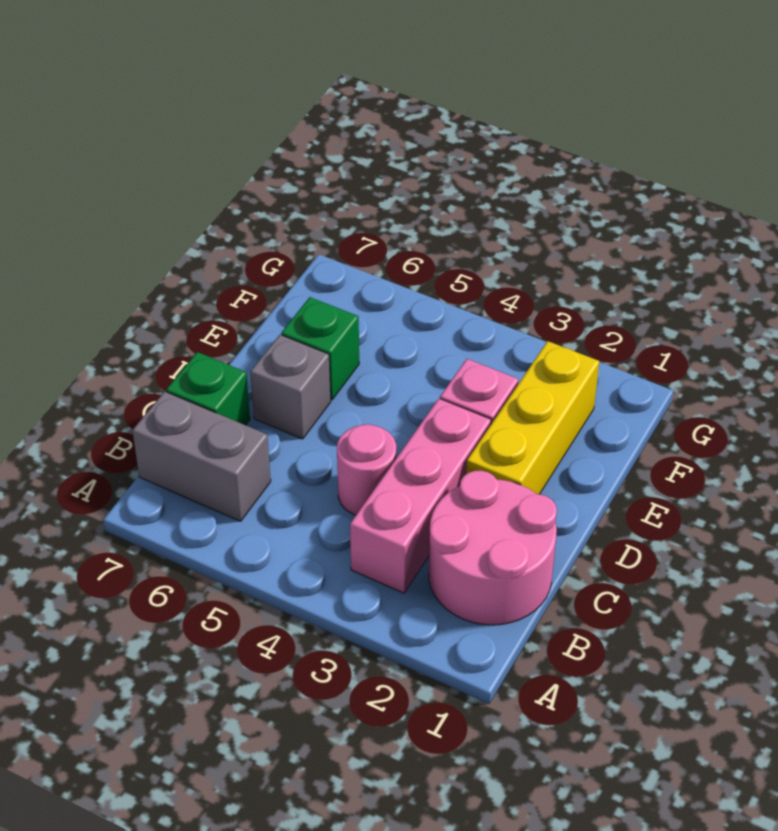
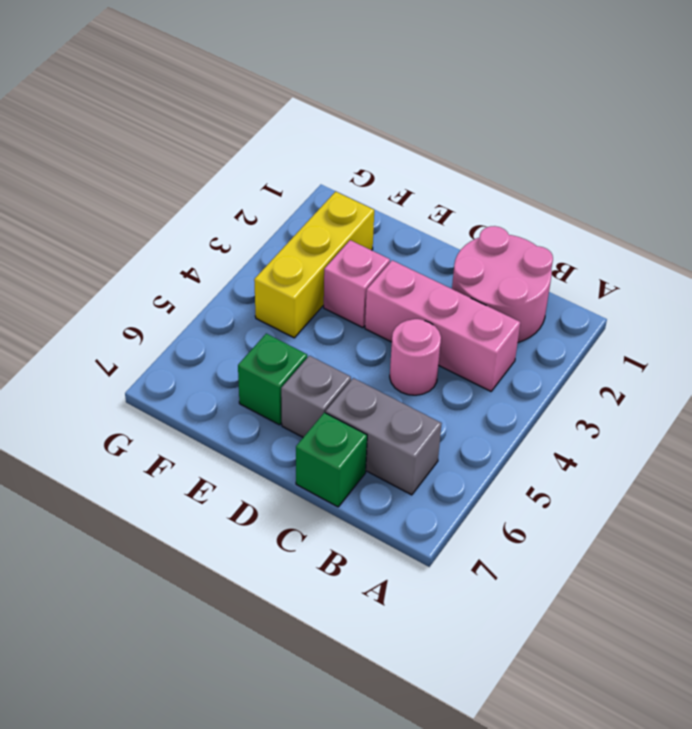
grey 1x2 brick [132,391,271,521] -> grey 1x2 brick turned to [326,378,442,495]
yellow 1x3 brick [466,341,599,494] -> yellow 1x3 brick turned to [254,192,374,338]

